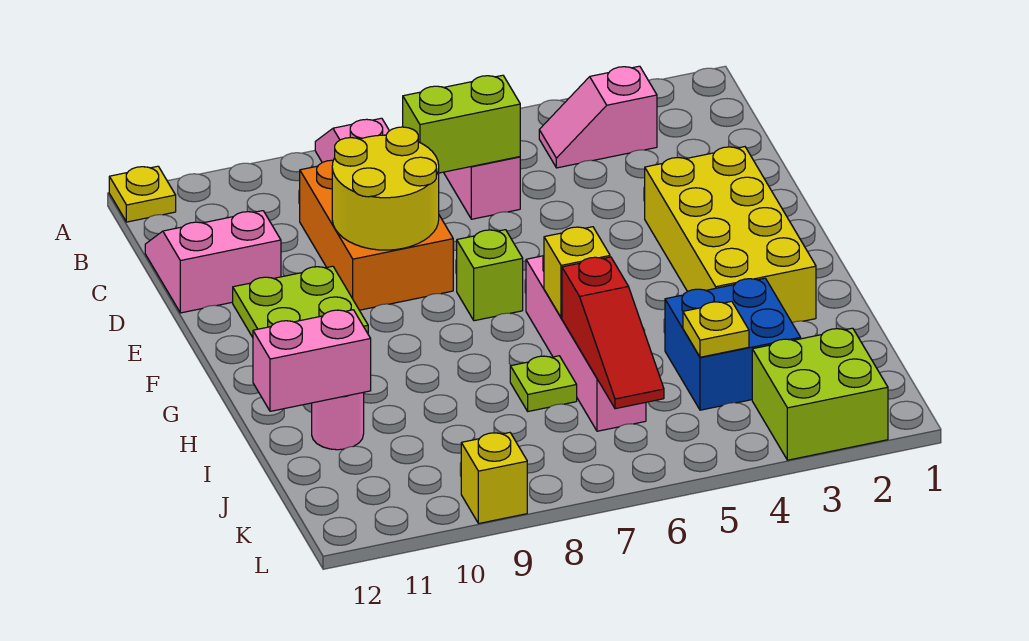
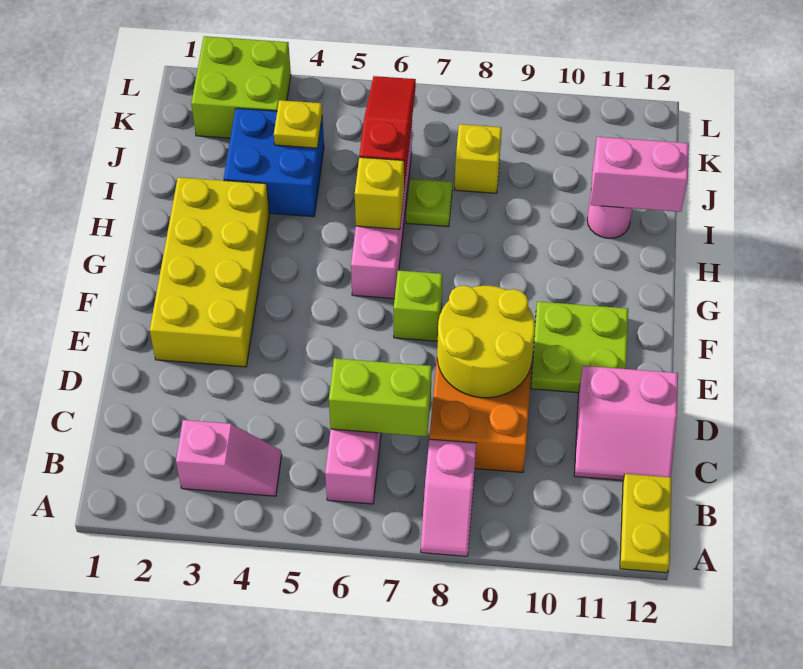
yellow 1x1 plate [109,166,176,222] -> yellow 1x2 plate [620,474,672,573]
yellow 1x1 brick [461,433,527,524] -> yellow 1x1 brick moved to [455,124,502,193]

